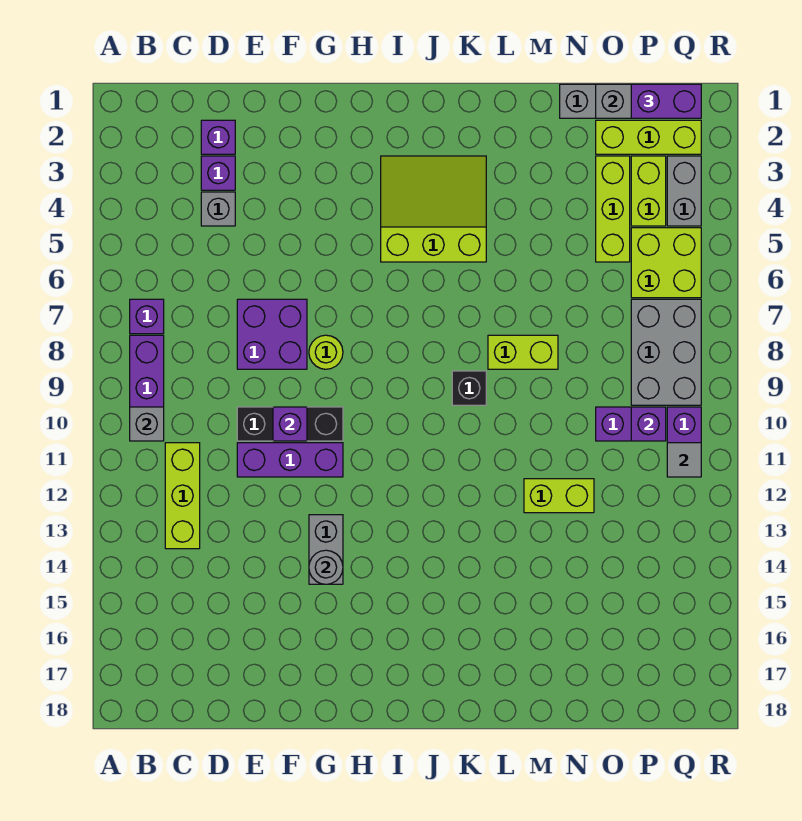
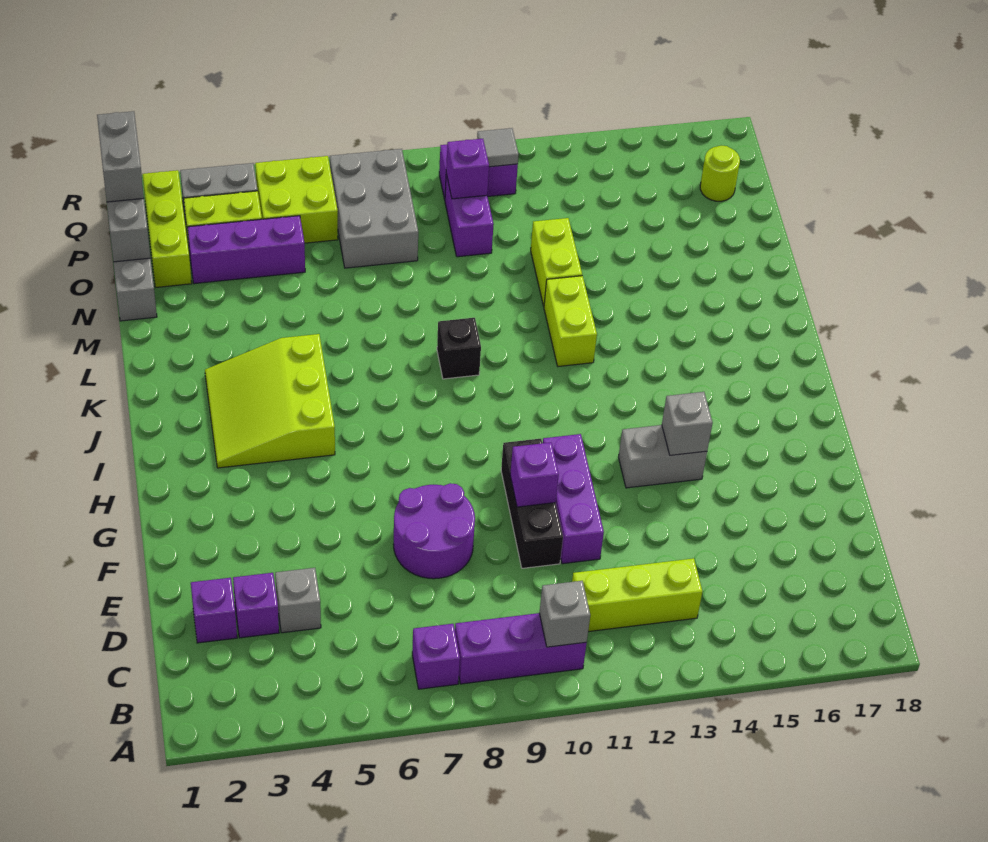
purple 2x2 brick [237,299,307,369] -> purple 2x2 round brick [393,483,475,579]
lime 1x1 round brick [309,335,343,369] -> lime 1x1 round brick moved to [700,146,740,201]
grey 1x1 round brick [309,550,343,584] -> grey 1x1 brick [662,392,713,455]
lime 1x2 brick [488,335,558,369] -> lime 1x2 brick moved to [544,276,597,366]
lime 1x3 brick [596,156,630,262] -> purple 1x3 brick [188,216,305,284]
purple 1x2 brick [631,84,701,118] -> grey 1x2 brick [97,111,144,202]
grey 2x3 brick [631,299,701,405] -> grey 2x3 brick turned to [330,149,418,268]

